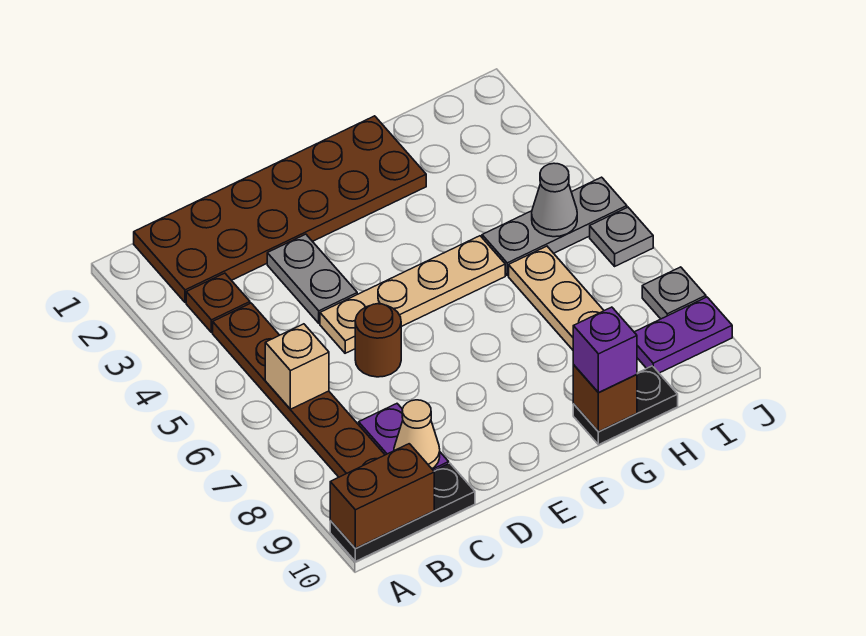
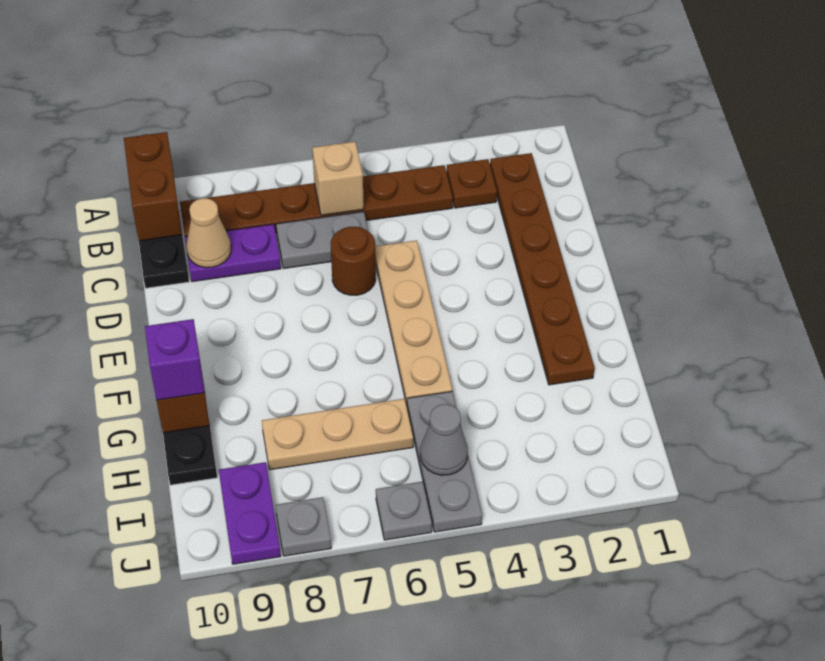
brown 2x6 plate [134,116,426,303] -> brown 1x6 plate [490,153,595,385]
grey 1x2 plate [267,234,357,323] -> grey 1x2 plate moved to [276,212,368,269]

